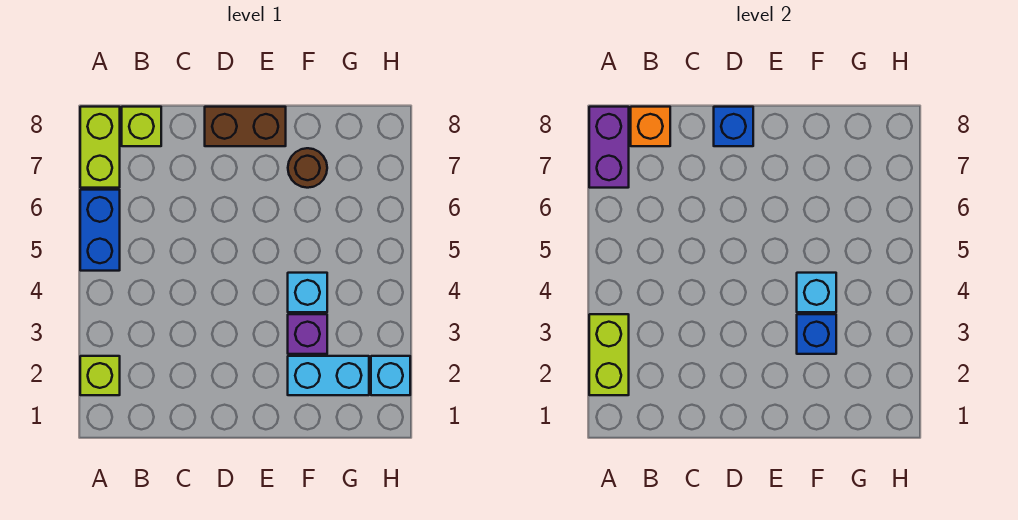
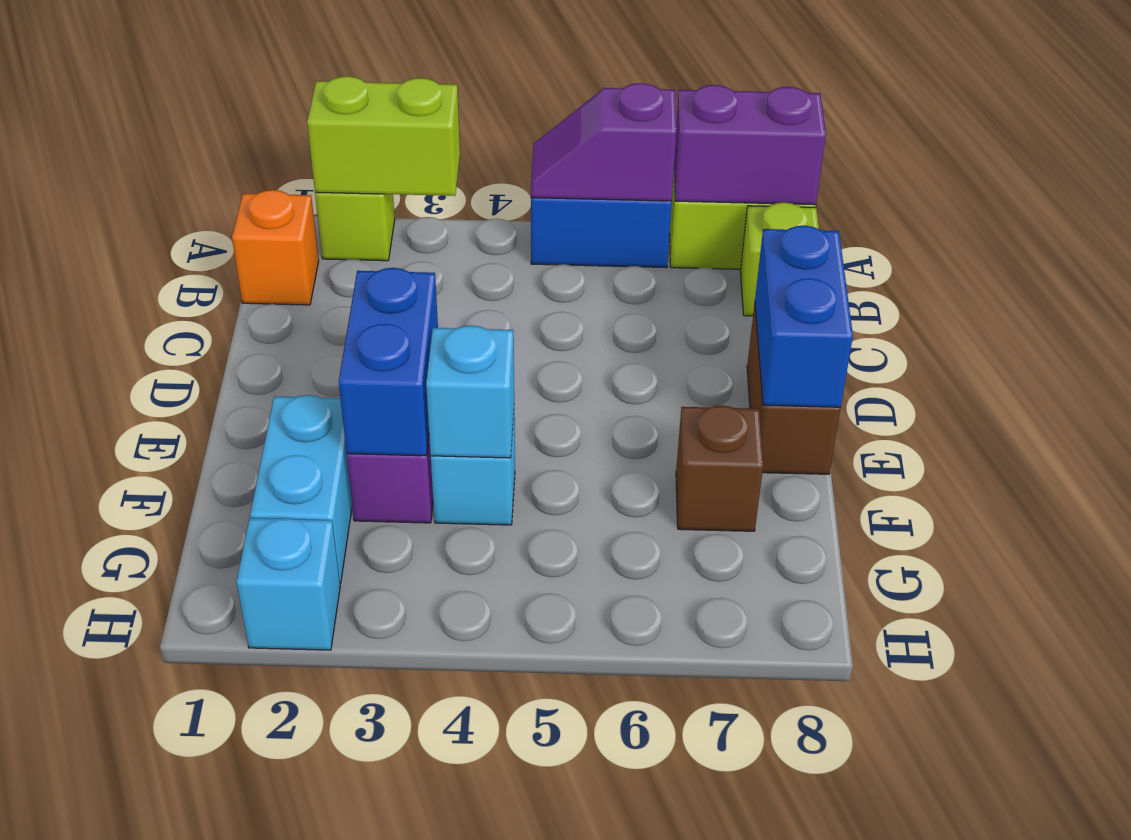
none -> purple 1x2 slope [531,83,676,201]
orange 1x1 brick [631,107,670,146] -> orange 1x1 brick moved to [232,190,319,305]
blue 1x1 brick [714,107,753,146] -> blue 1x2 brick [755,226,853,407]
blue 1x1 brick [797,314,836,354] -> blue 1x2 brick [339,268,438,456]
brown 1x1 round brick [288,148,327,188] -> brown 1x1 brick [676,406,763,531]

